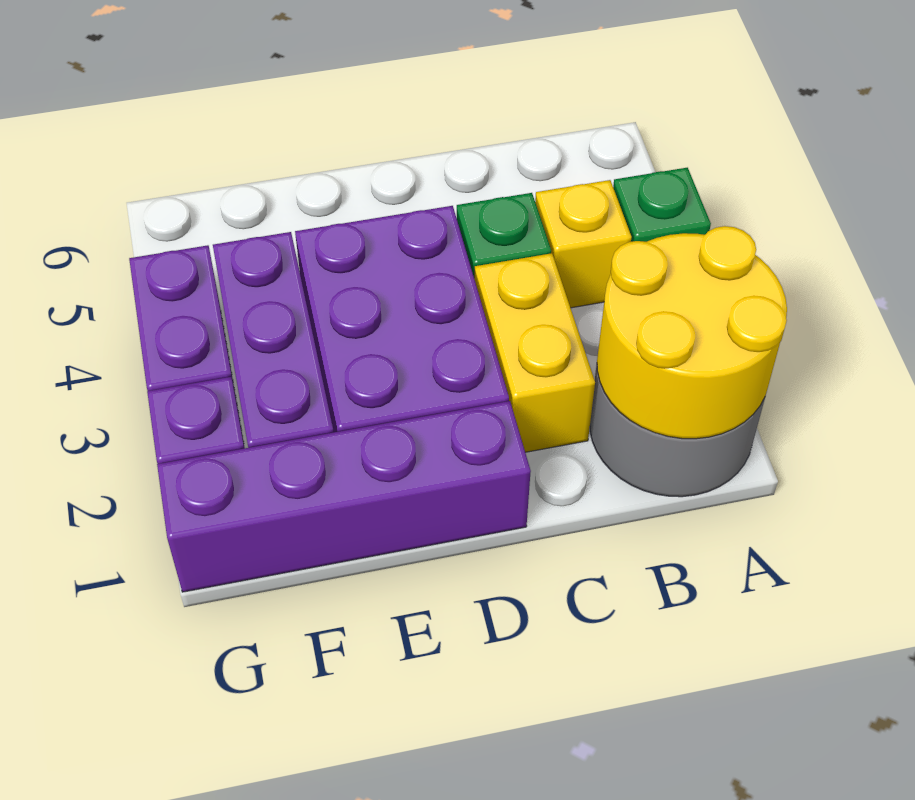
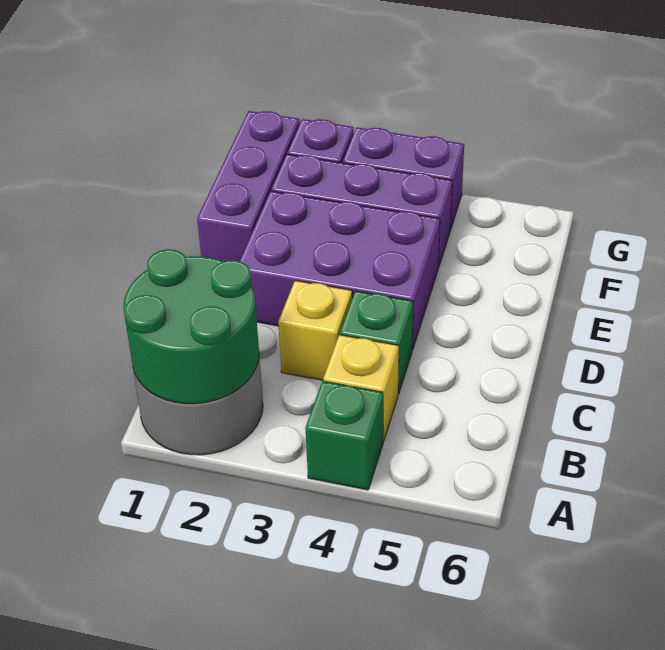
yellow 2x2 round brick [597,226,787,439] -> green 2x2 round brick [124,249,259,404]
yellow 1x2 brick [474,253,595,452] -> yellow 1x1 brick [278,281,352,380]
purple 1x4 brick [157,401,531,592] -> purple 1x3 brick [197,111,300,261]

